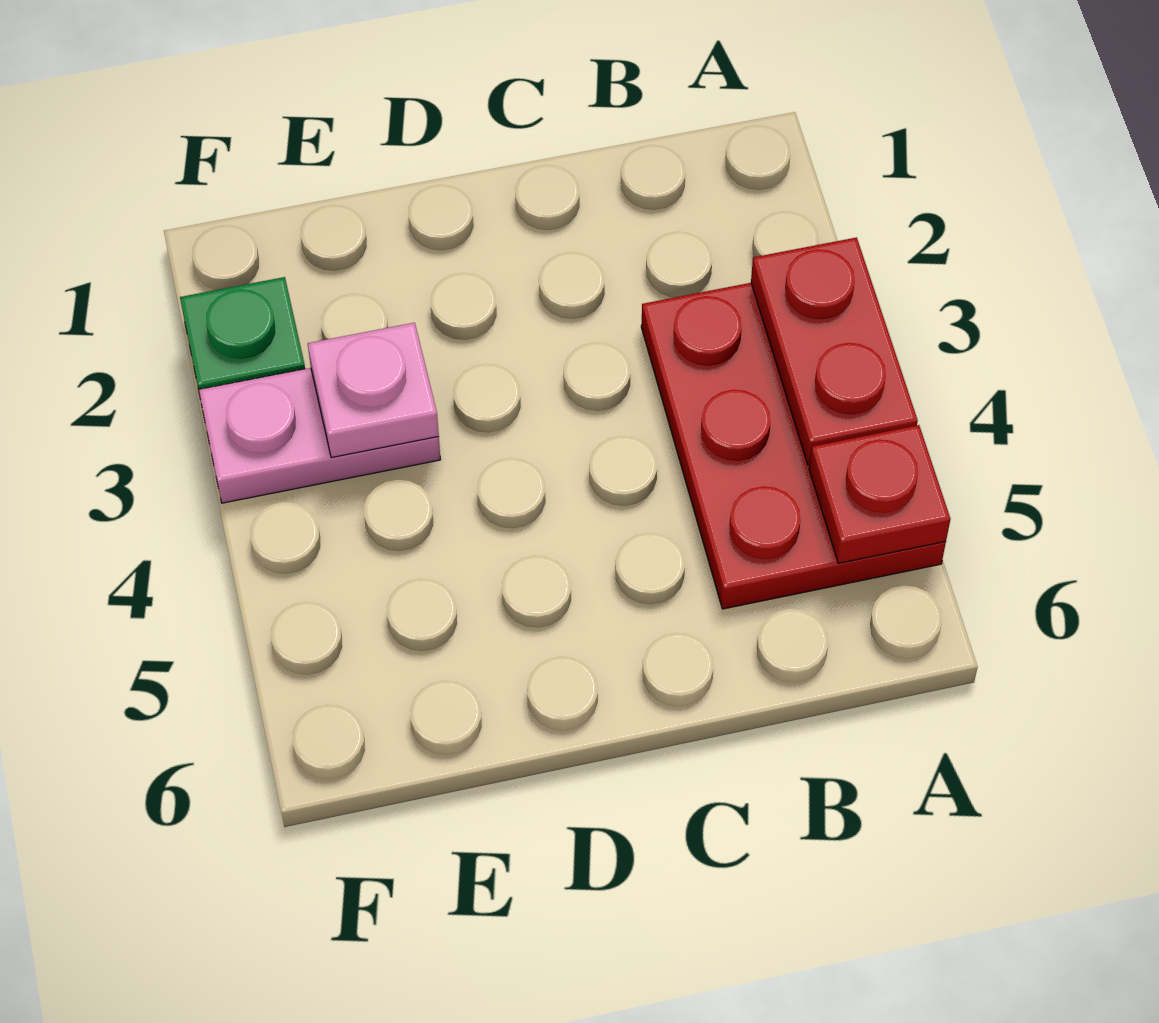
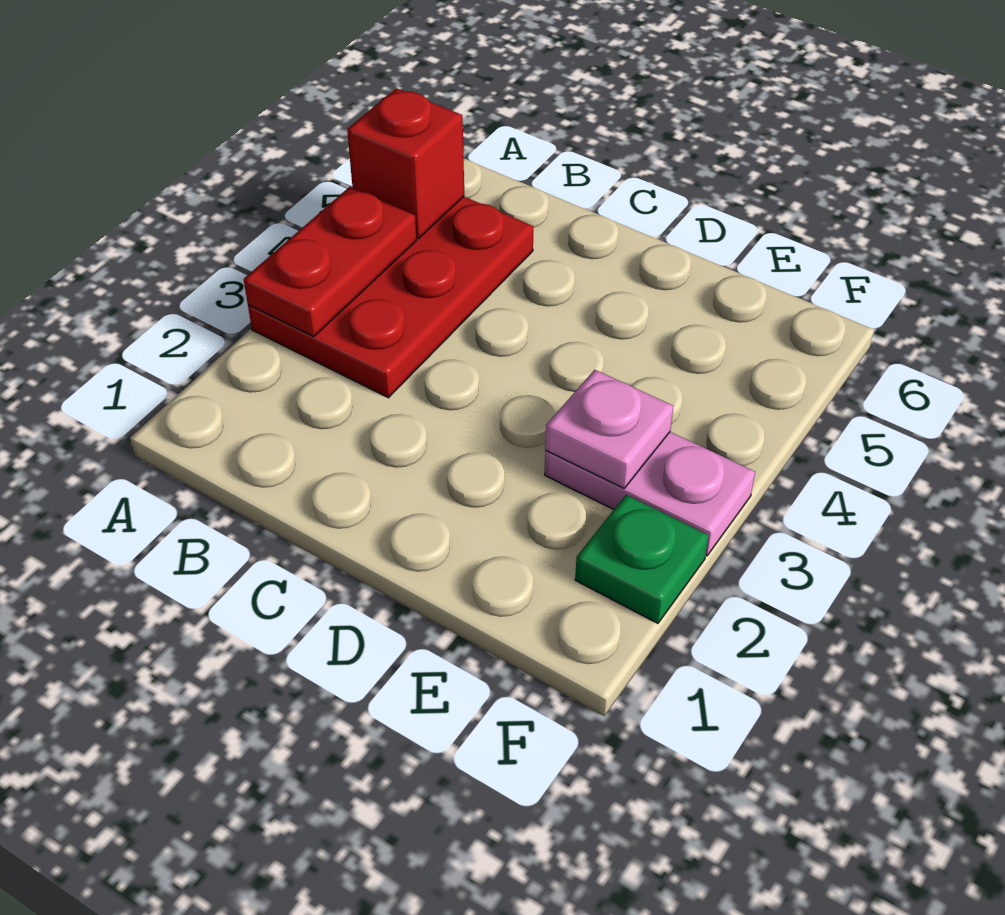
red 1x1 plate [809,425,950,563] -> red 1x1 brick [347,88,464,238]

